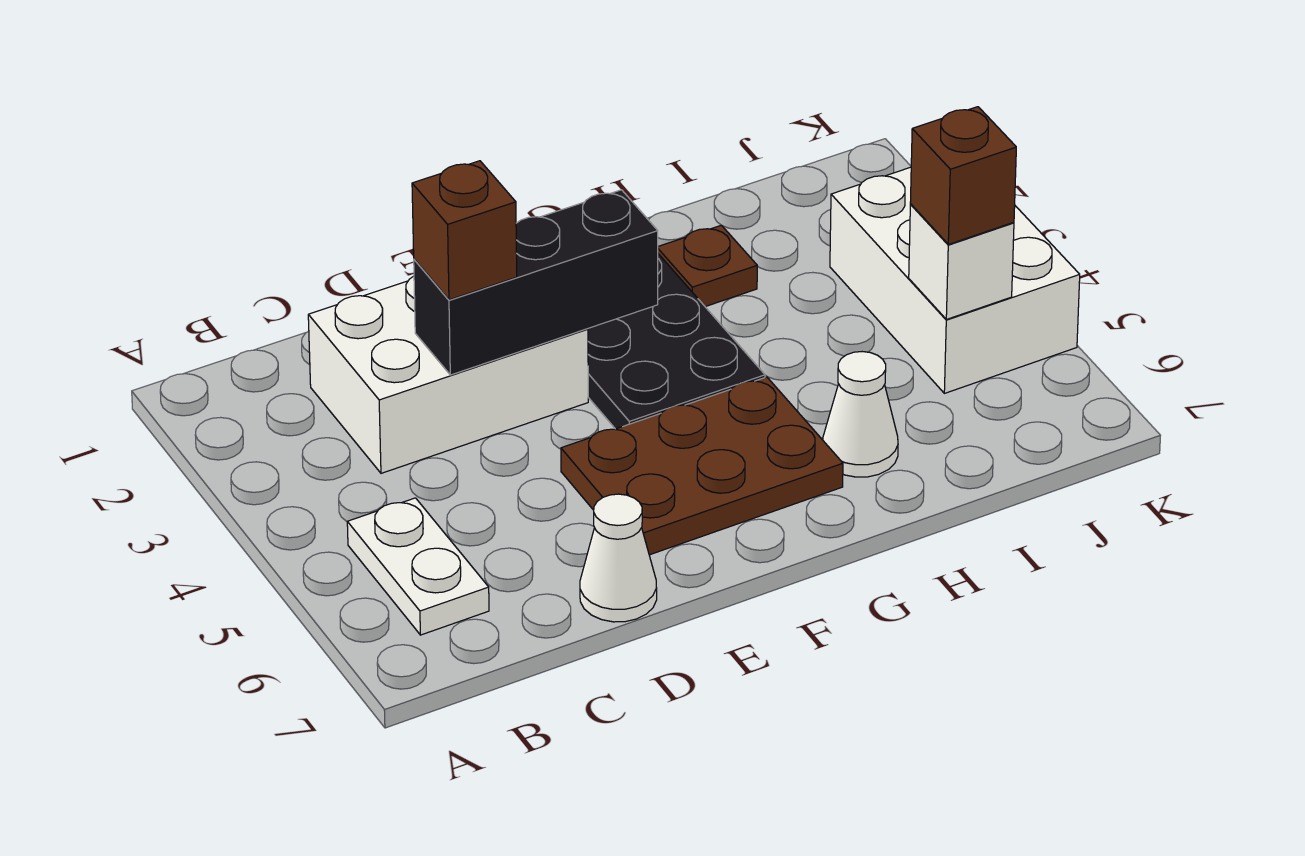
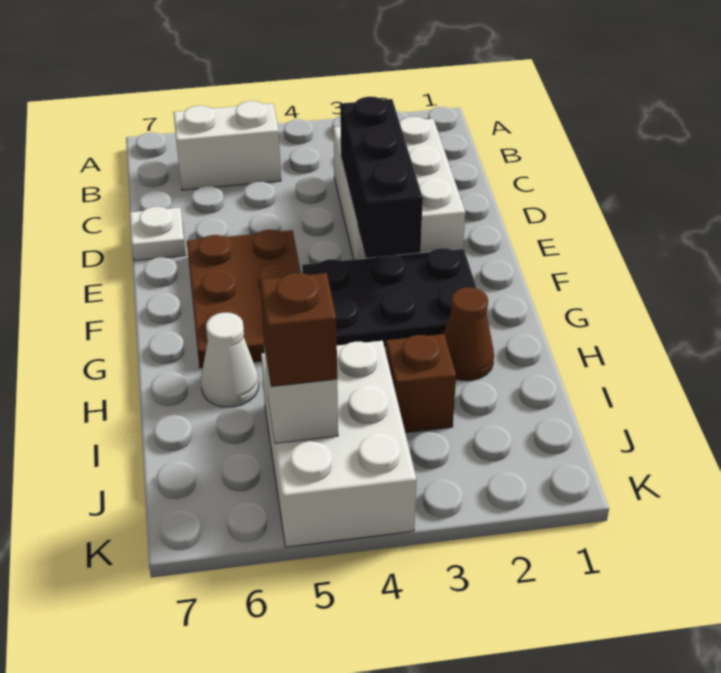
white 1x2 plate [347,498,489,635] -> white 1x2 brick [173,101,281,190]
brown 1x1 brick [412,161,517,300] -> brown 1x1 brick moved to [386,334,456,433]
white 1x1 cone [580,494,657,622] -> white 1x1 plate [130,207,186,261]
brown 1x1 plate [658,225,757,307] -> brown 1x1 cone [444,287,494,381]
white 2x3 brick [830,167,1080,393] -> white 2x3 brick turned to [261,341,417,547]

